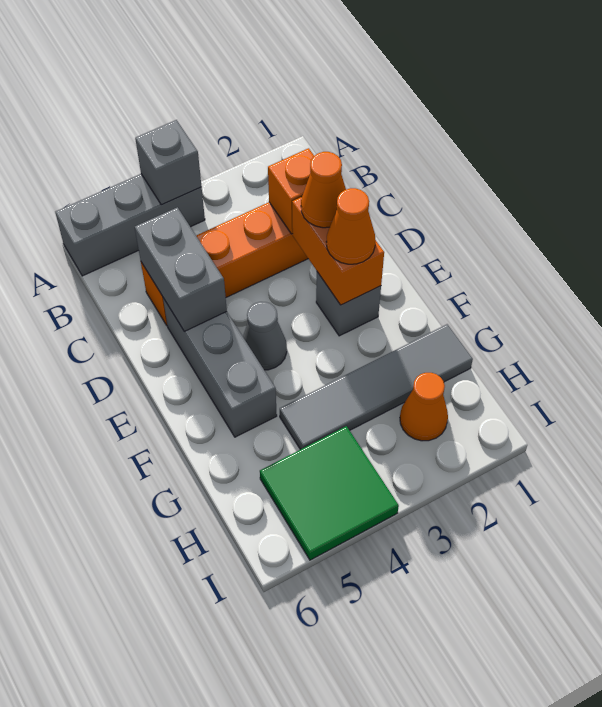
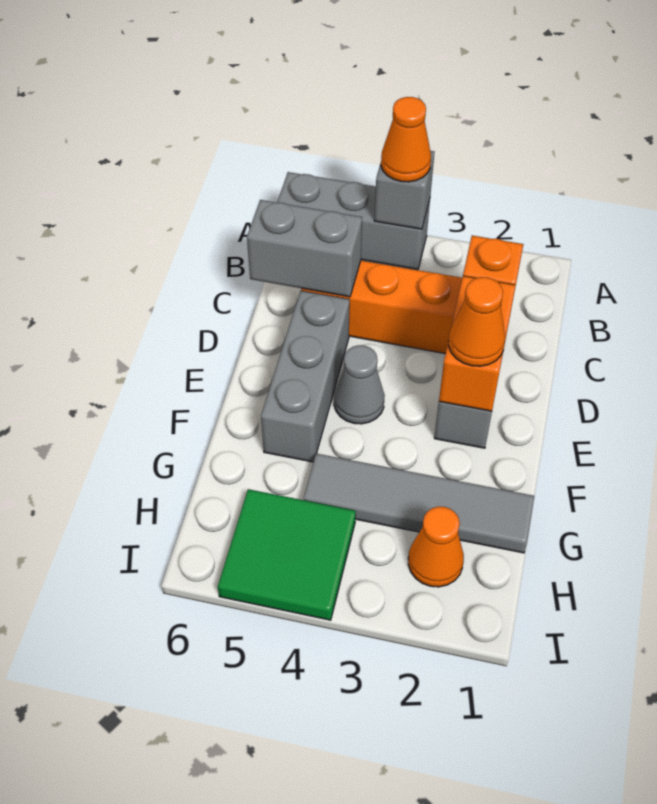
grey 1x2 brick [135,207,227,331] -> grey 1x2 brick turned to [247,200,362,297]
orange 1x1 cone [301,152,346,228] -> orange 1x1 cone moved to [381,97,431,182]

